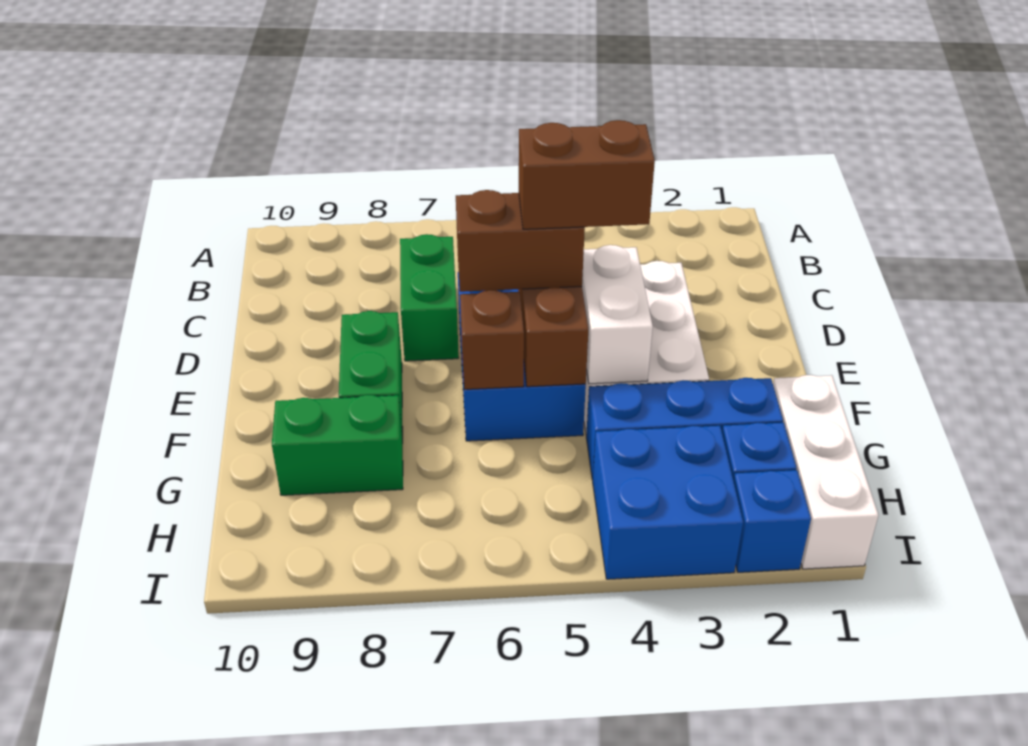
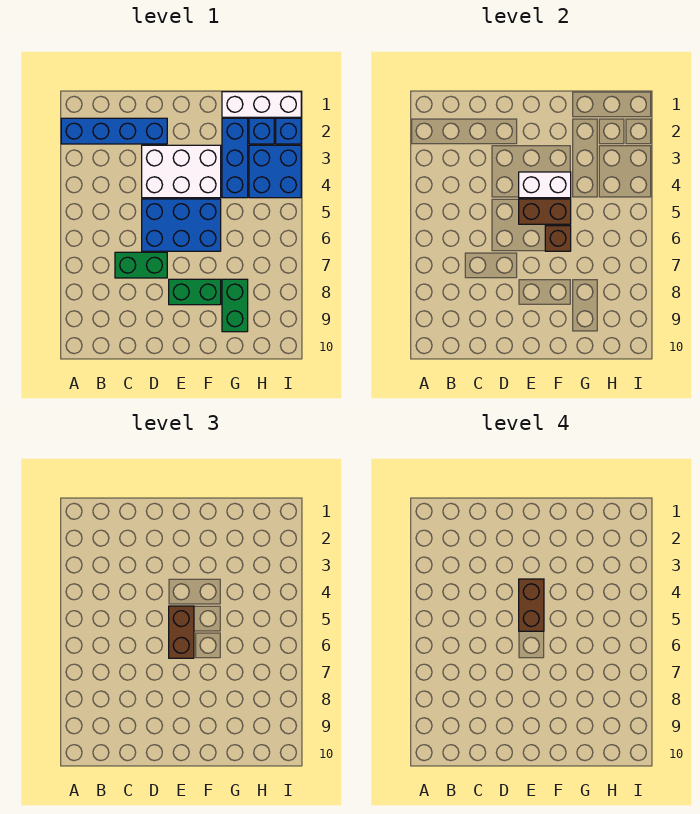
none -> blue 1x4 brick [61,118,167,144]

